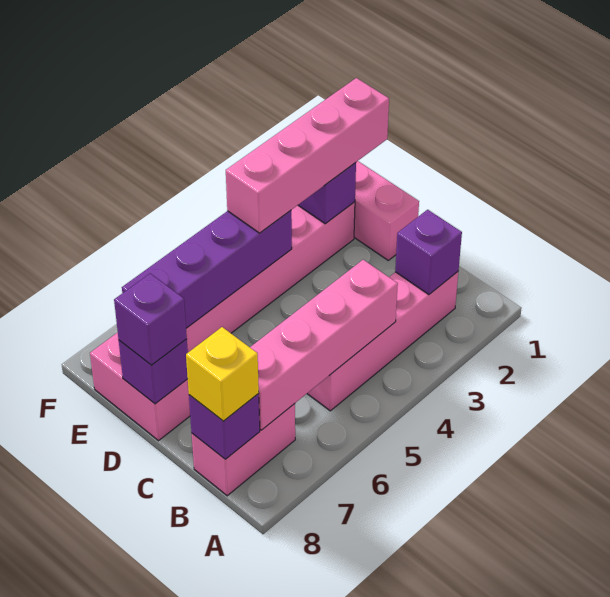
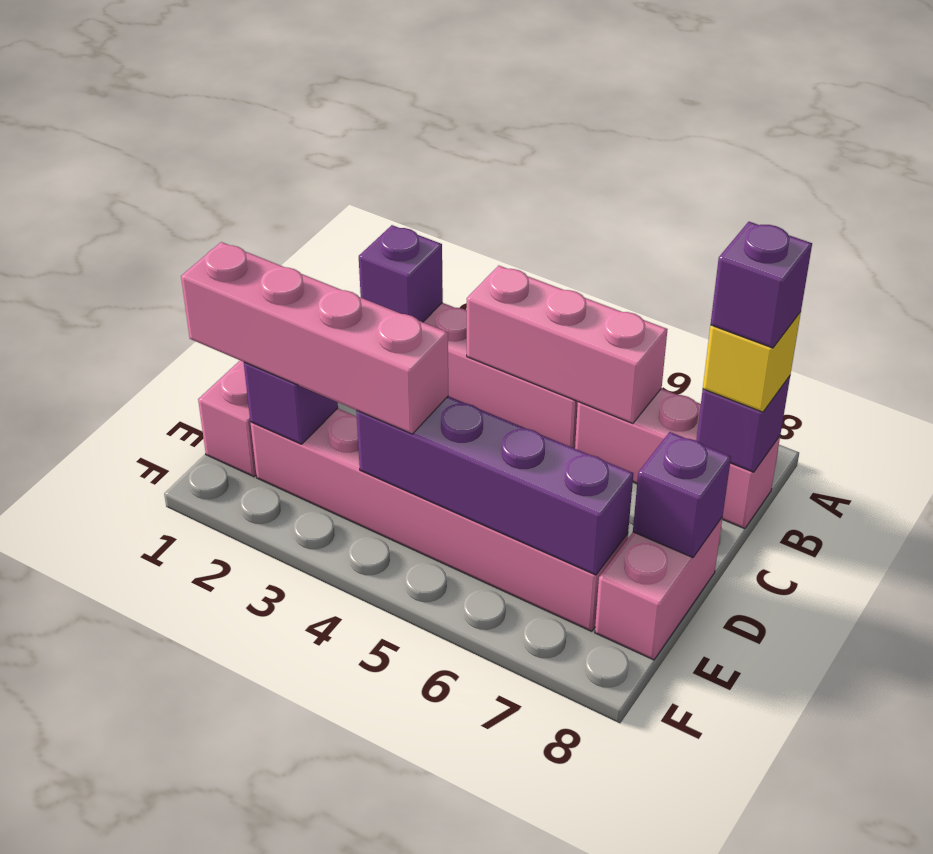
pink 1x4 brick [250,260,398,430] -> pink 1x3 brick [467,265,668,424]
pink 1x2 brick [192,404,295,496] -> pink 1x3 brick [575,389,780,529]
purple 1x1 brick [114,274,187,365] -> purple 1x1 brick moved to [711,222,812,348]

